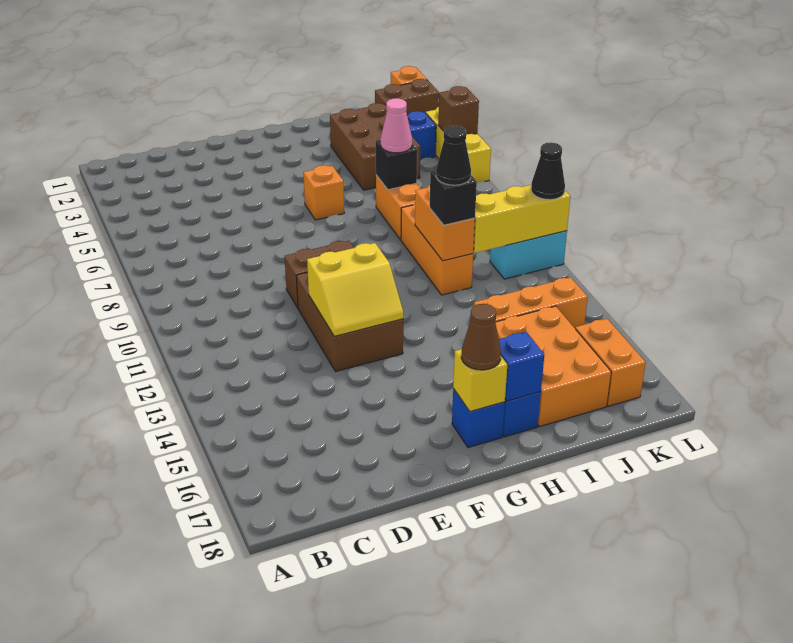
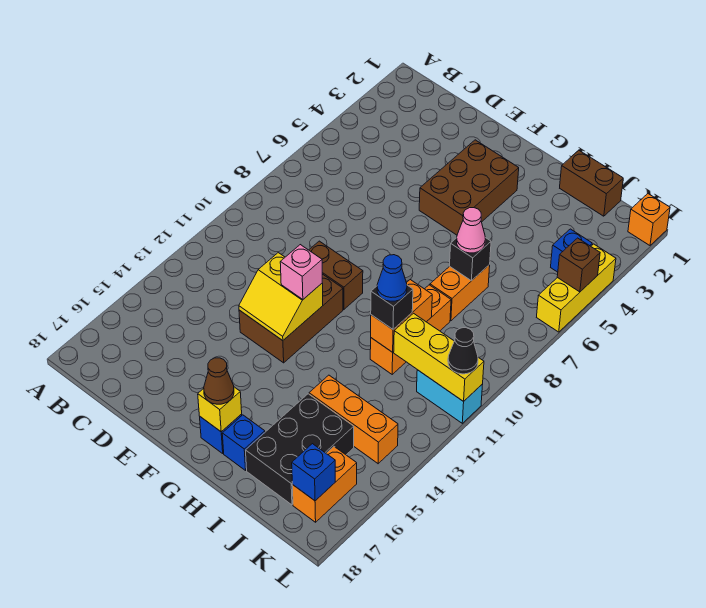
none -> pink 1x1 brick [280,245,322,299]
orange 1x1 brick [303,165,344,220] -> none
blue 1x1 brick [499,332,544,401] -> blue 1x1 brick moved to [292,444,335,501]
brown 2x3 brick [330,103,420,190] -> brown 2x3 brick moved to [419,140,519,235]
black 1x1 cone [436,125,471,185] -> blue 1x1 cone [377,255,407,301]
orange 2x3 brick [495,306,611,427] -> black 2x3 brick [246,394,354,505]
brown 1x2 brick [375,79,439,115] -> brown 1x2 brick moved to [560,150,623,216]

